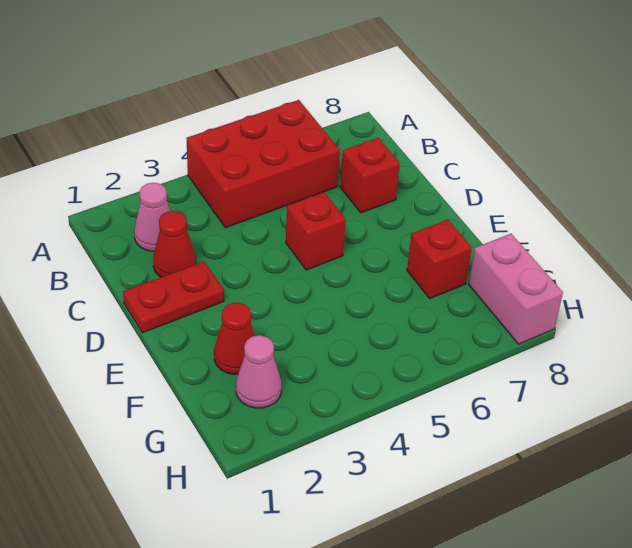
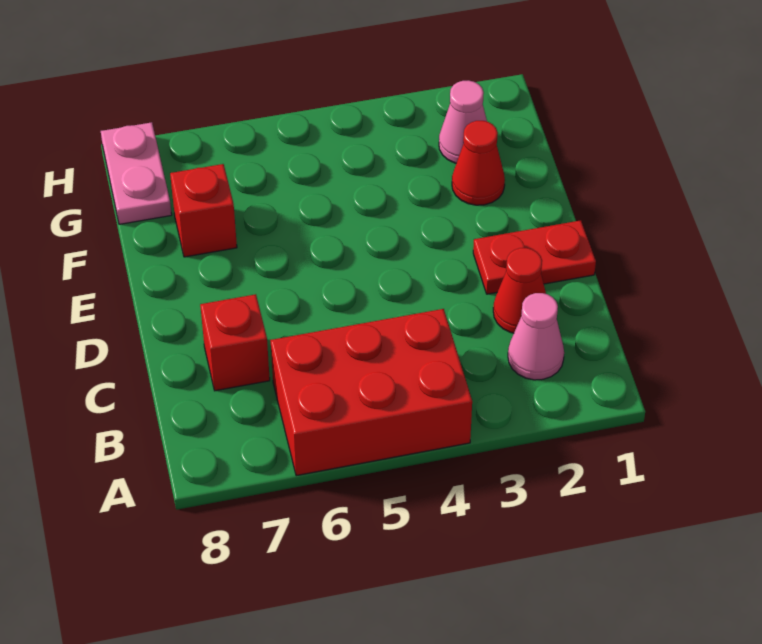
red 1x1 brick [286,192,346,270] -> none
pink 1x2 brick [469,234,563,344] -> pink 1x2 plate [101,122,172,224]

